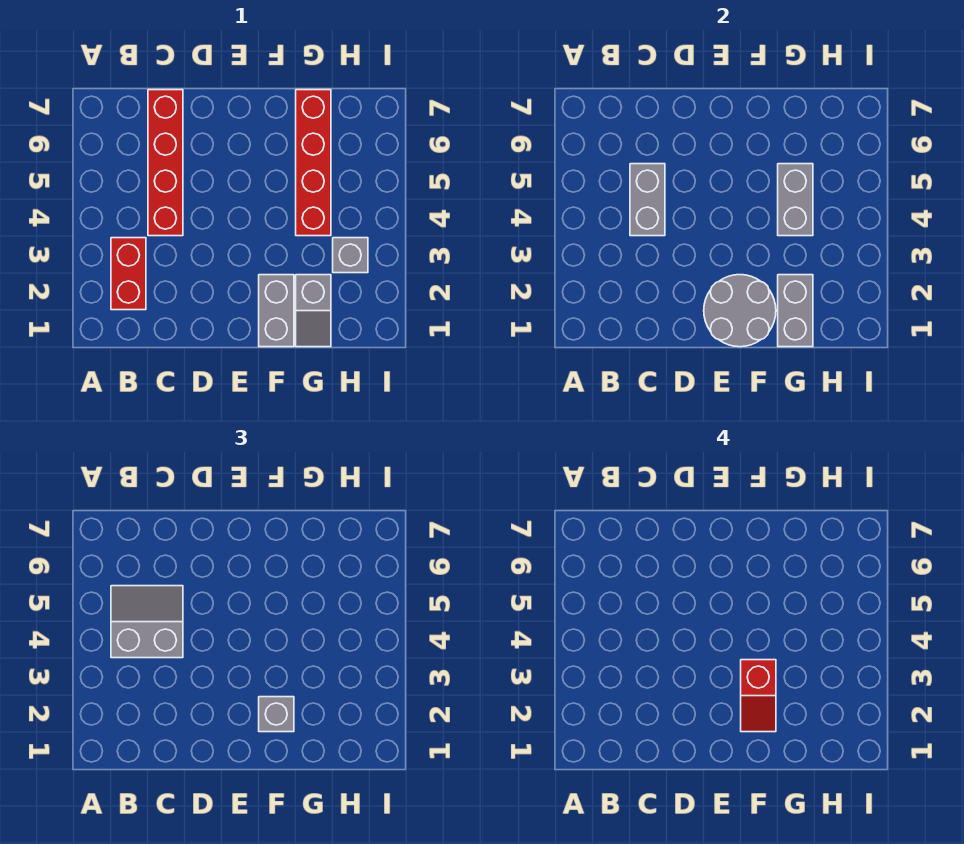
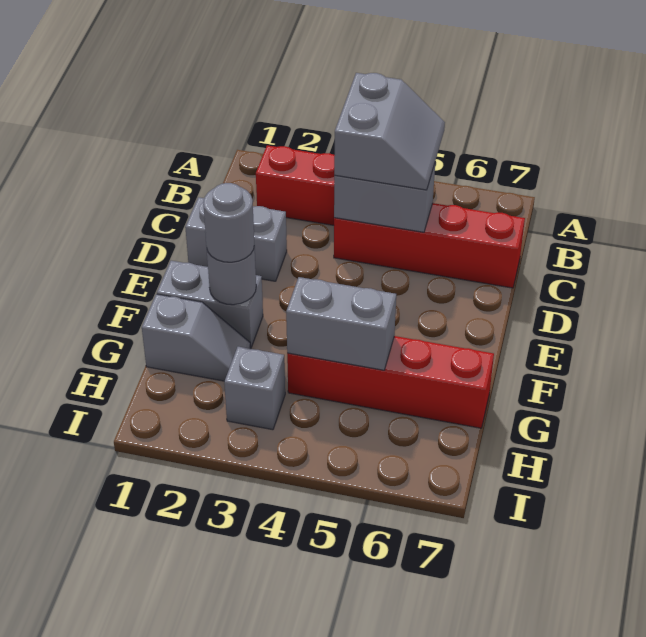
grey 2x2 round brick [704,275,776,347] -> grey 1x1 round brick [207,246,256,305]
grey 1x1 brick [259,697,294,732] -> grey 1x1 round brick [203,183,254,262]
red 1x2 slope [741,660,776,732] -> none
grey 1x2 slope [296,275,331,347] -> grey 1x2 slope turned to [142,294,250,381]
grey 1x2 brick [778,275,813,347] -> grey 1x2 brick moved to [185,197,287,281]

